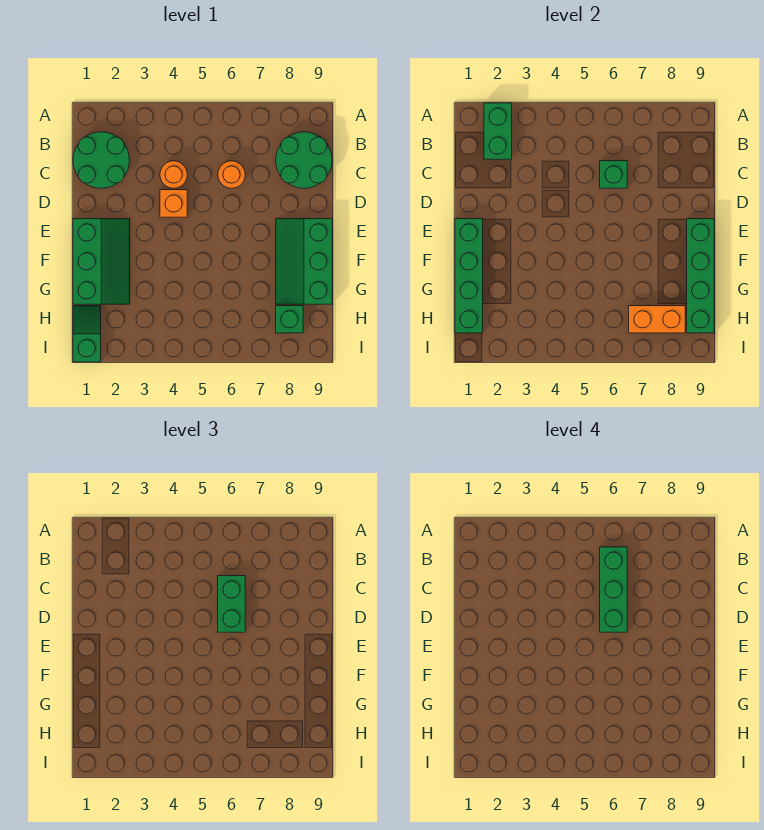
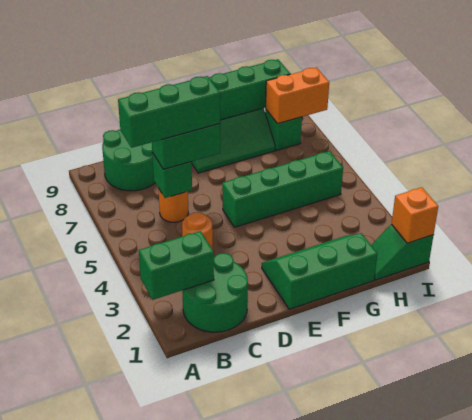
orange 1x1 brick [160,190,187,217] -> orange 1x1 brick moved to [391,187,438,243]
green 1x4 brick [455,219,483,333] -> green 1x4 brick moved to [222,151,343,227]
orange 1x2 brick [629,306,685,333] -> orange 1x2 brick turned to [265,68,329,124]

